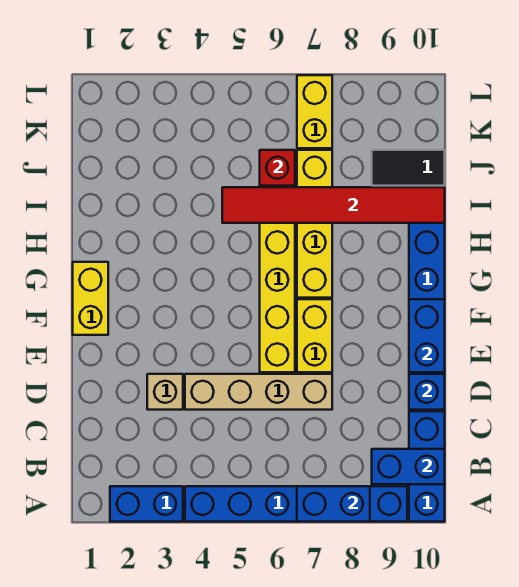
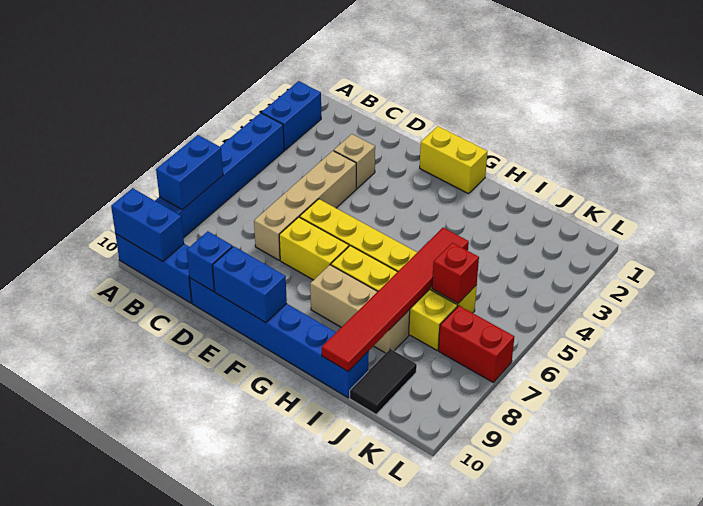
blue 1x2 brick [372,449,445,484] -> blue 1x2 brick turned to [111,188,184,261]
none -> tan 1x3 brick [310,265,410,353]
yellow 1x2 brick [297,75,332,148] -> red 1x2 brick [438,306,514,382]

